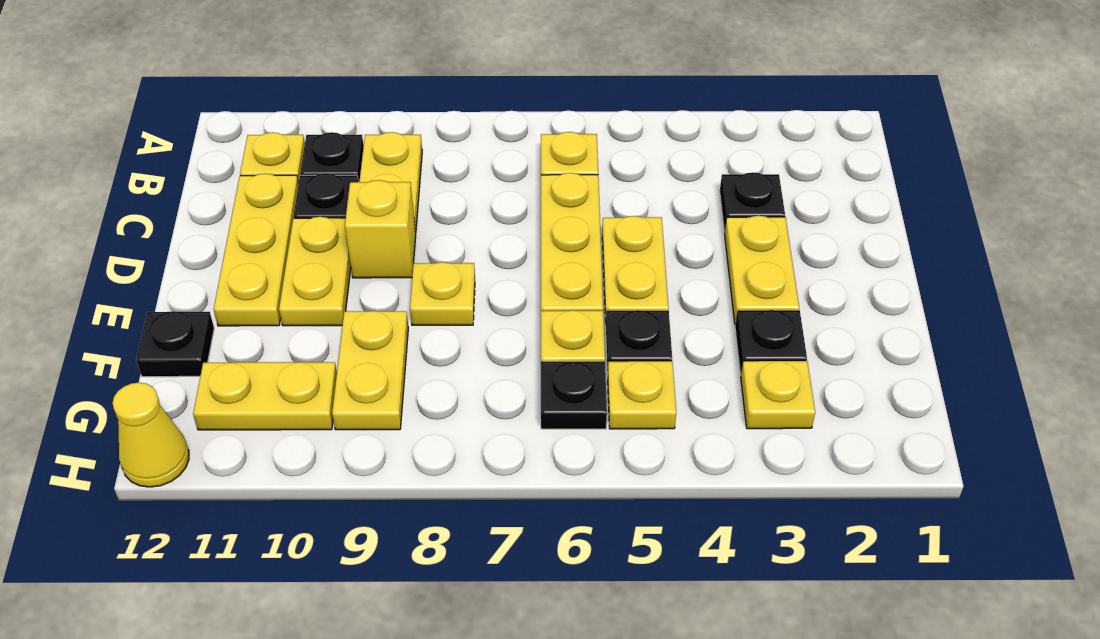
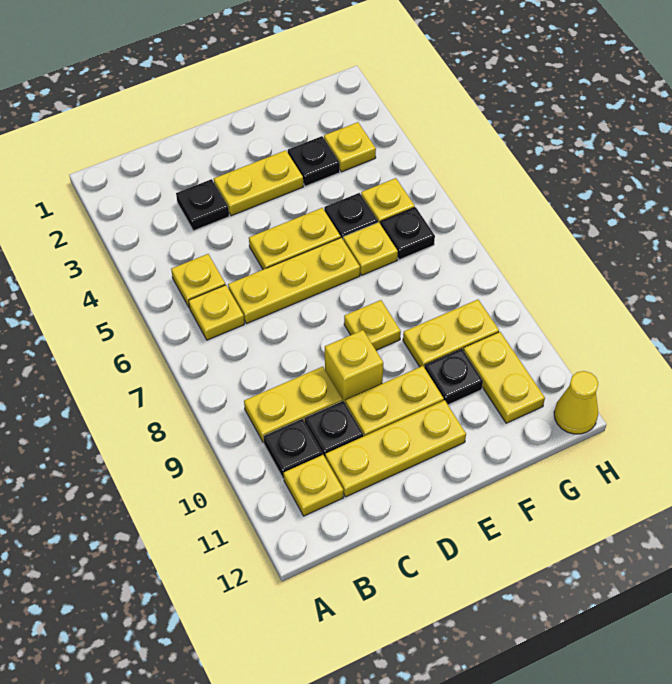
none -> yellow 1x1 plate [171,254,225,308]
black 1x1 plate [136,311,214,377] -> black 1x1 plate moved to [425,349,483,405]

